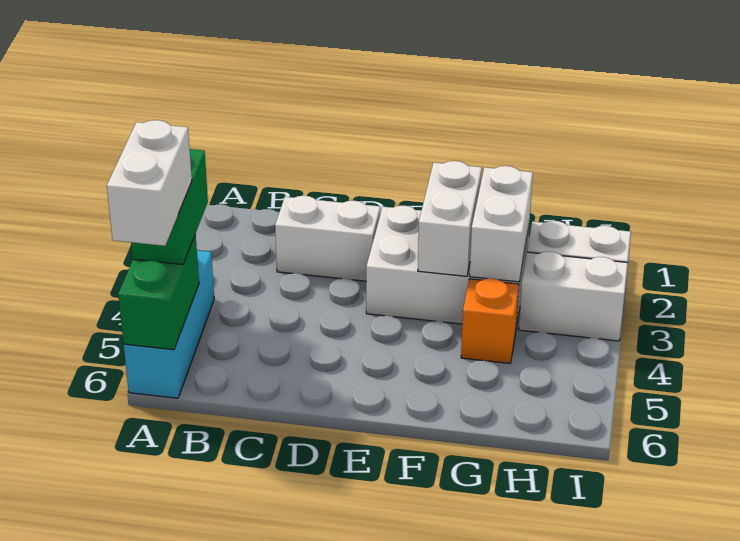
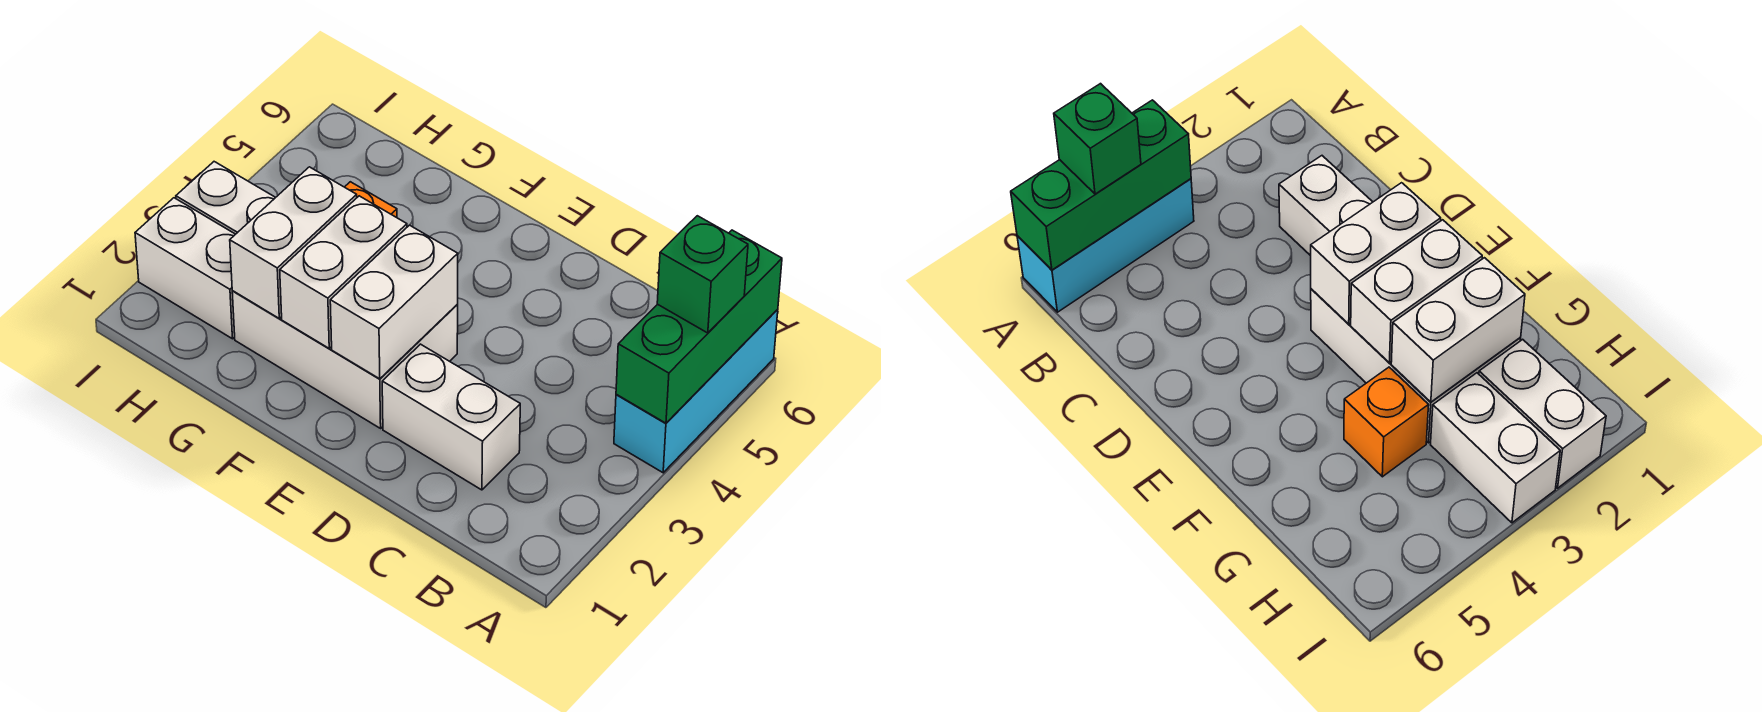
green 1x2 brick [131,149,208,264] -> green 1x1 brick [657,216,748,333]
green 1x2 brick [118,234,199,350] -> green 1x3 brick [616,230,782,423]
white 1x2 brick [107,120,192,246] -> white 1x2 brick moved to [330,225,458,379]

